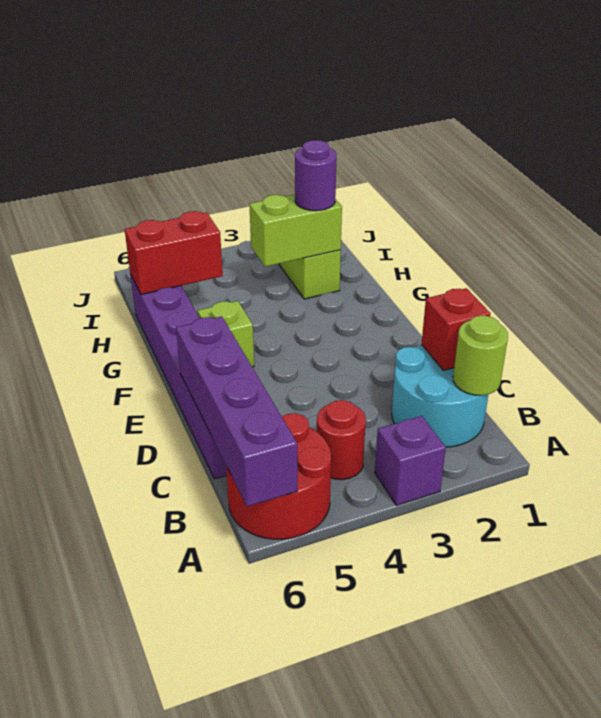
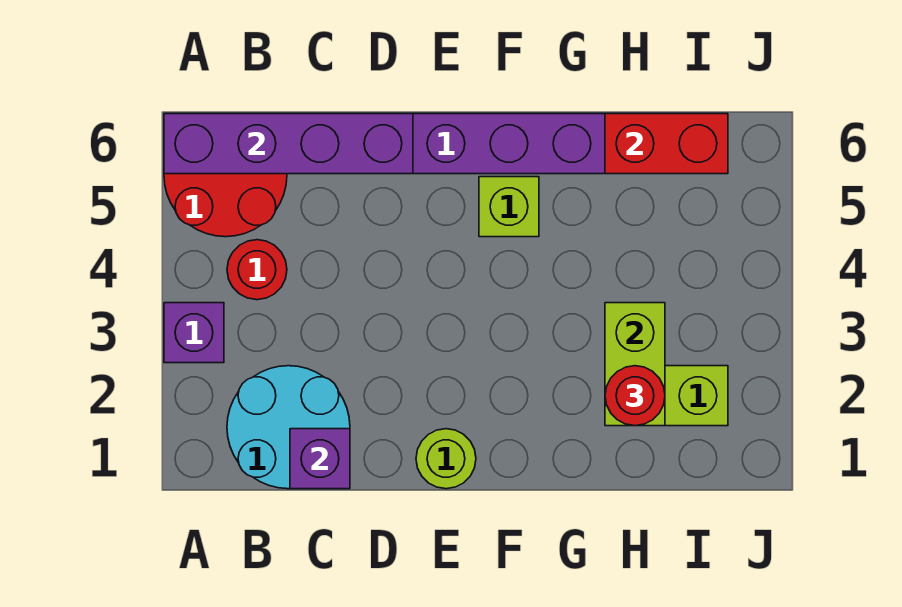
lime 1x1 round brick [453,315,508,395] -> lime 1x1 round brick moved to [416,429,476,489]
red 1x1 brick [422,288,491,371] -> purple 1x1 brick [290,429,350,489]
purple 1x1 round brick [295,140,337,211] -> red 1x1 round brick [605,366,665,426]
red 1x2 brick [125,211,223,295] -> red 1x2 brick turned to [605,114,728,174]

